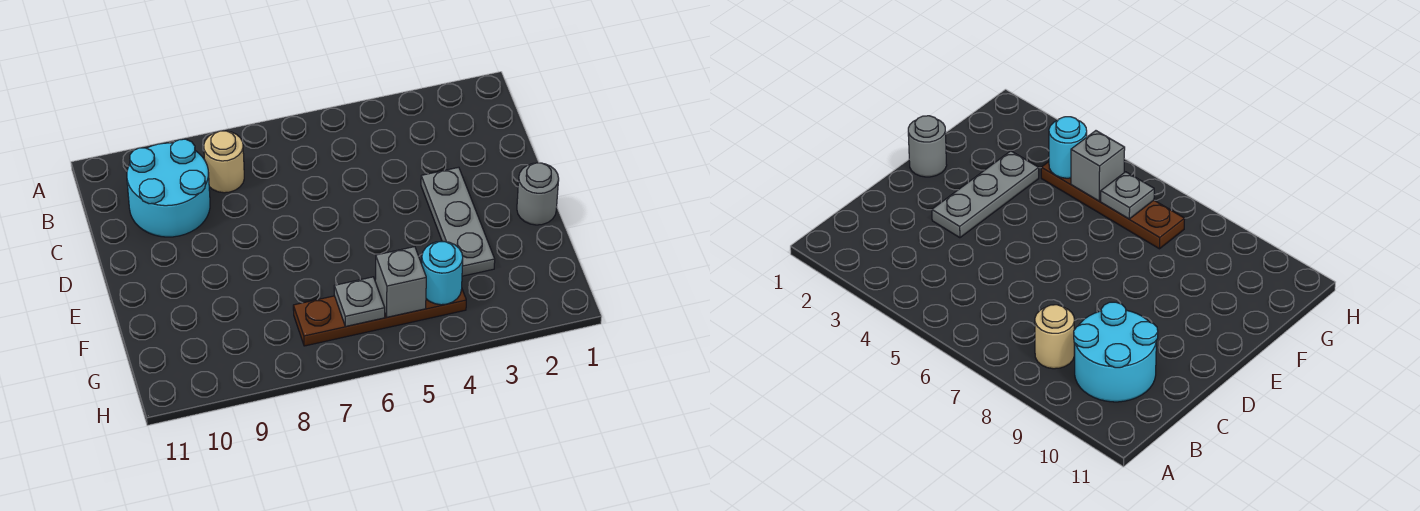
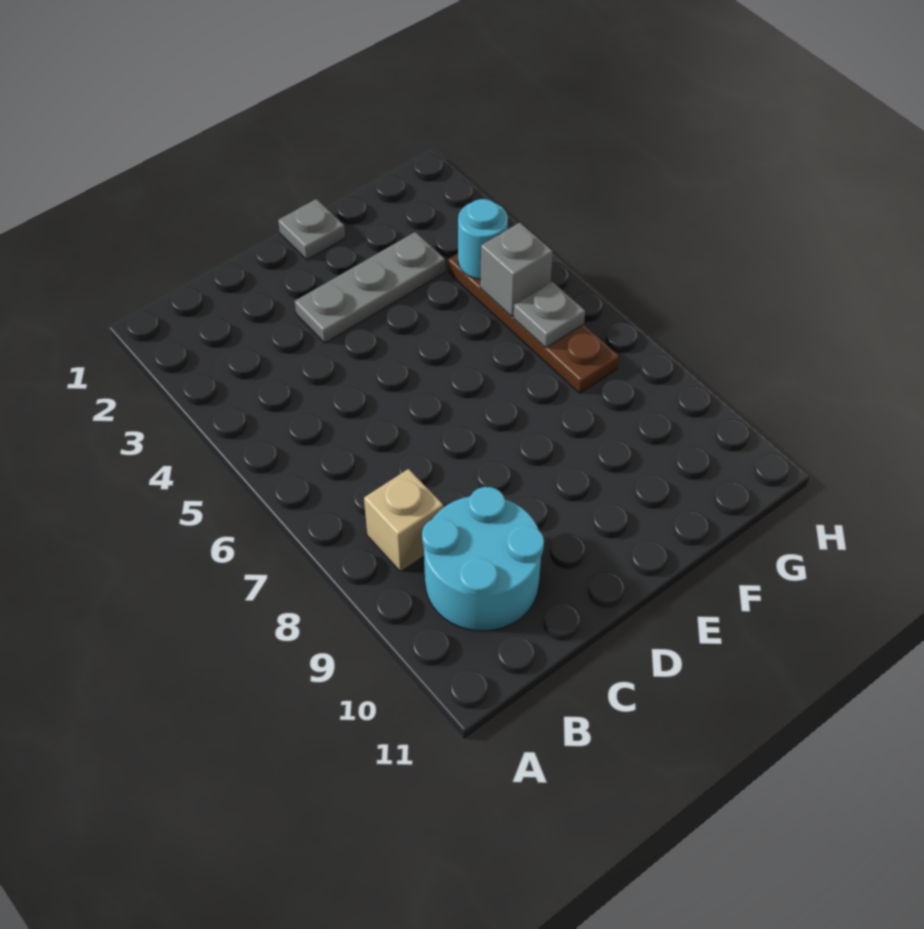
tan 1x1 round brick [204,131,244,193] -> tan 1x1 brick [364,469,443,572]
grey 1x1 round brick [517,163,559,225] -> grey 1x1 plate [278,199,345,260]

